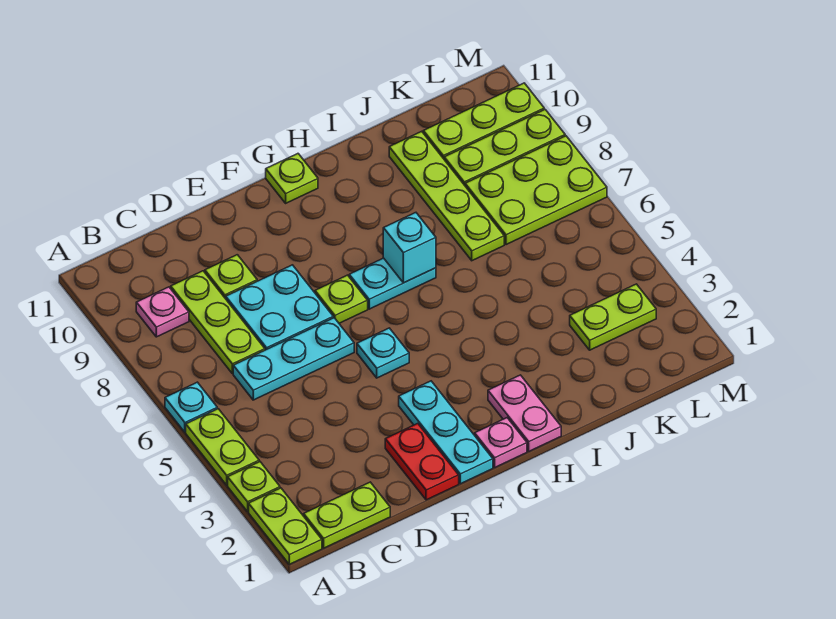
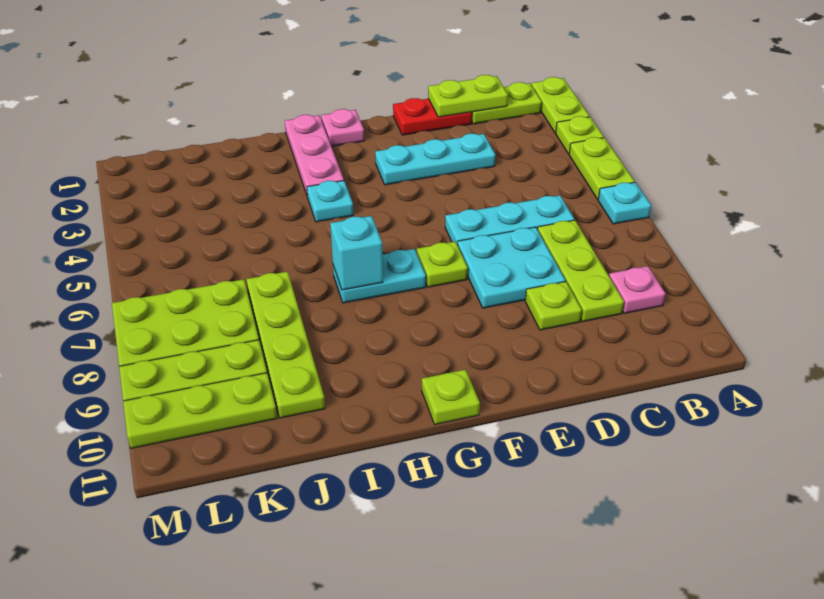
red 1x2 plate [385,423,459,500] -> red 1x2 plate turned to [393,98,472,135]
cyan 1x3 plate [399,381,493,484] -> cyan 1x3 plate turned to [375,133,495,185]
cyan 1x1 plate [357,328,409,378] -> cyan 1x1 plate moved to [307,181,353,222]
pink 1x2 plate [488,375,561,451] -> pink 1x3 plate [285,115,344,197]
lime 1x2 plate [570,284,656,350] -> lime 1x2 plate moved to [428,75,508,117]

